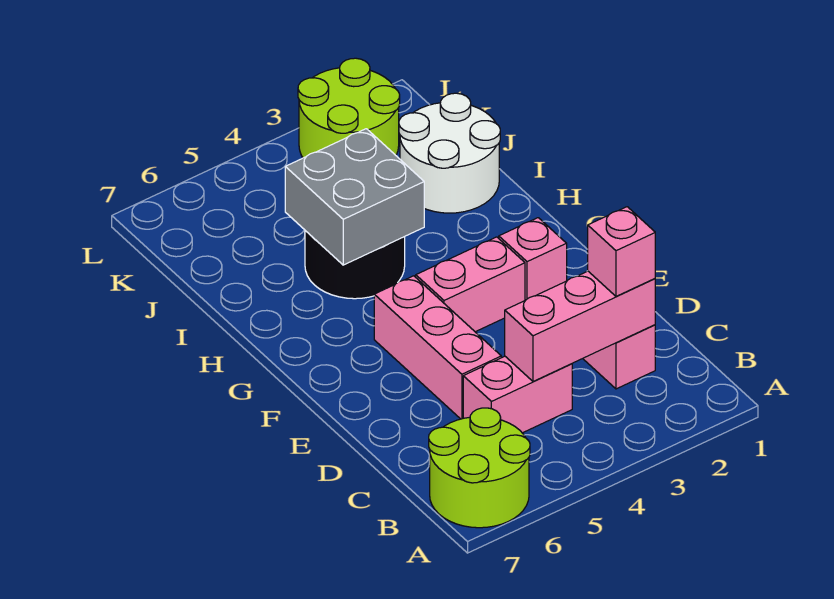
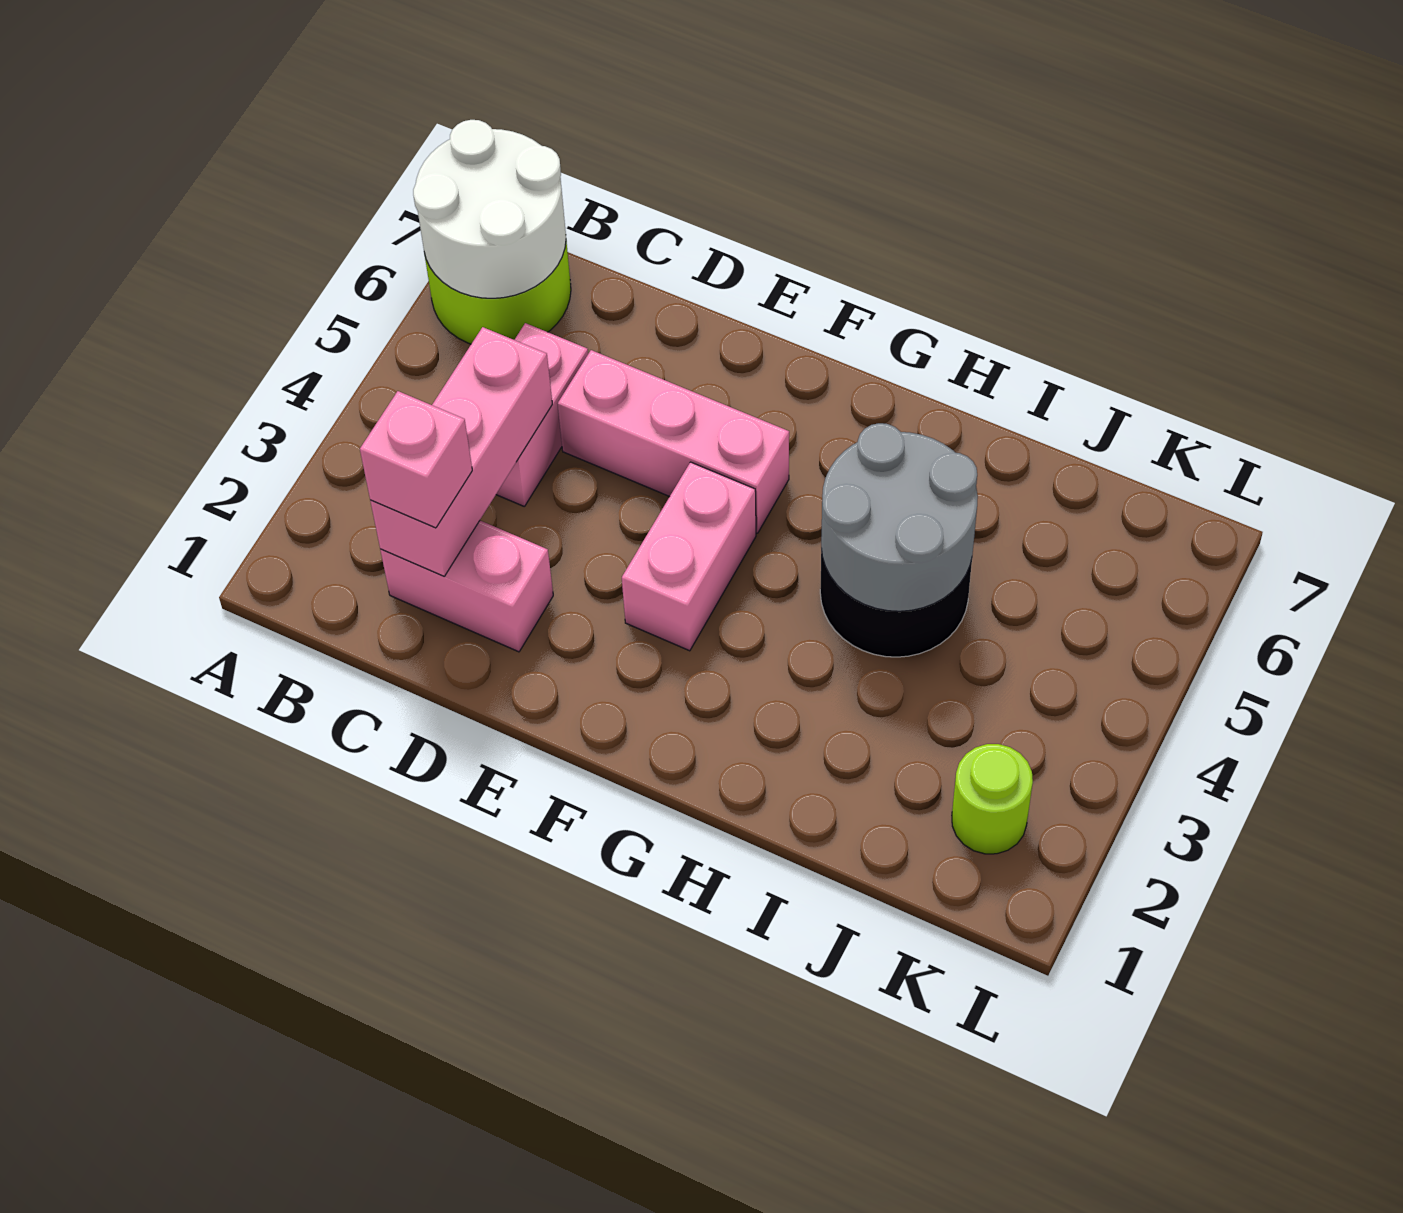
pink 1x1 brick [499,218,567,301] -> none
grey 2x2 brick [285,129,424,265] -> grey 2x2 round brick [821,423,978,611]
white 2x2 round brick [399,93,500,213] -> white 2x2 round brick moved to [413,120,566,298]
lime 2x2 round brick [298,58,400,158] -> lime 1x1 round brick [952,744,1033,854]

